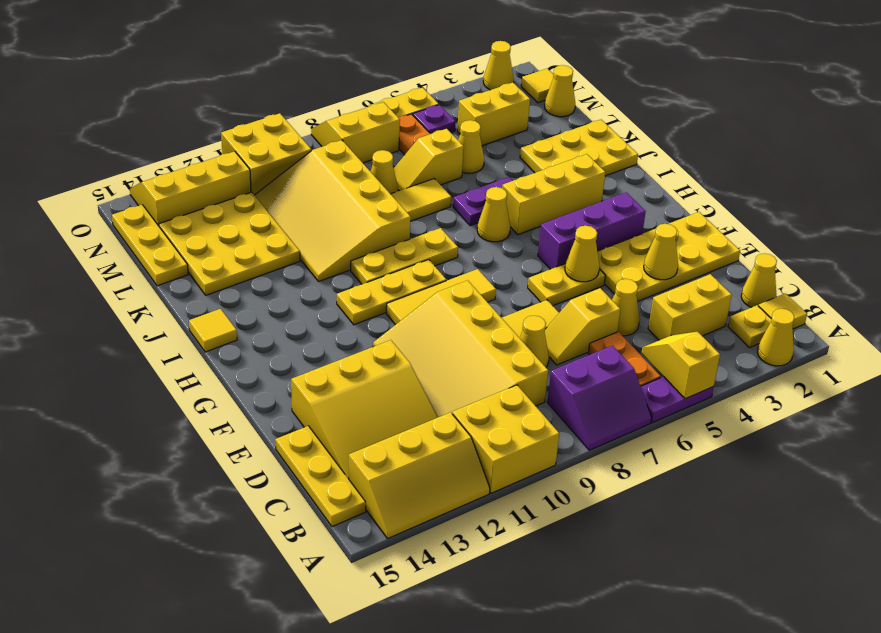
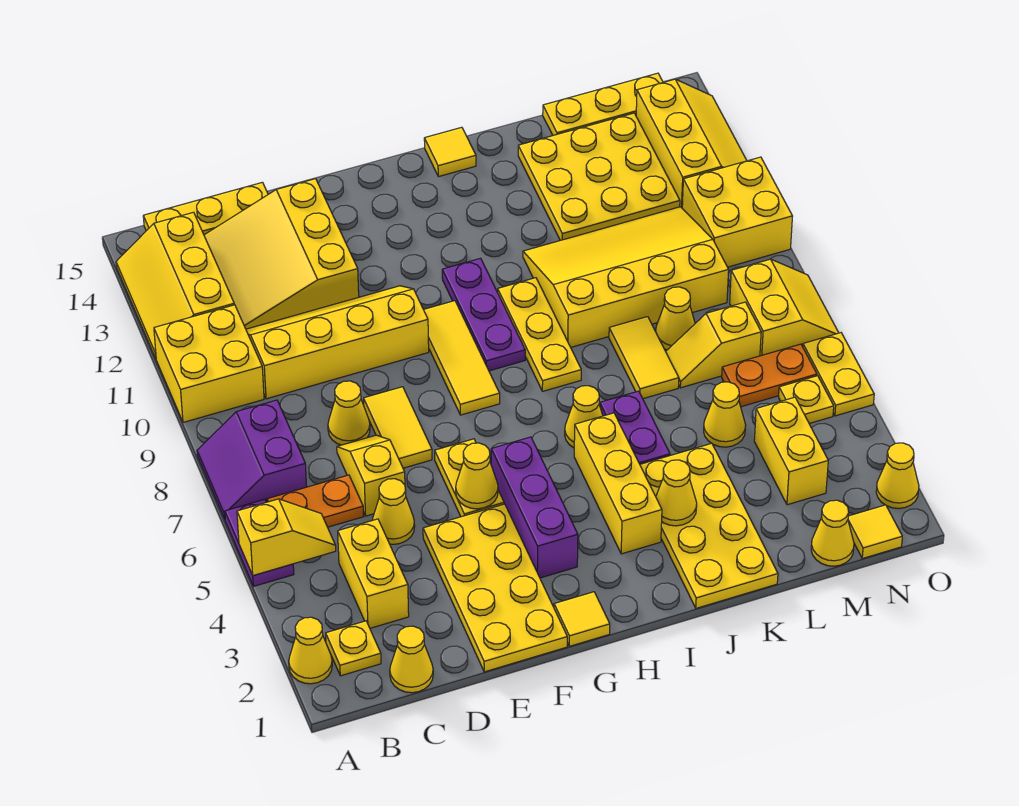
yellow 1x1 tile [758,293,807,329] -> yellow 1x1 tile moved to [554,592,610,646]
yellow 3x4 slope [373,280,548,417] -> yellow 2x4 slope [246,286,429,399]
yellow 1x1 cone [644,224,678,280] -> yellow 1x1 cone moved to [656,460,697,526]
yellow 1x3 plate [337,260,446,325] -> purple 1x3 plate [442,258,525,371]
yellow 2x3 plate [520,120,638,176] -> yellow 2x4 plate [640,443,778,608]
yellow 1x2 slope [394,129,464,191] -> yellow 1x2 slope turned to [666,302,761,388]
purple 1x1 plate [413,105,456,134] -> yellow 1x1 plate [779,376,834,424]

